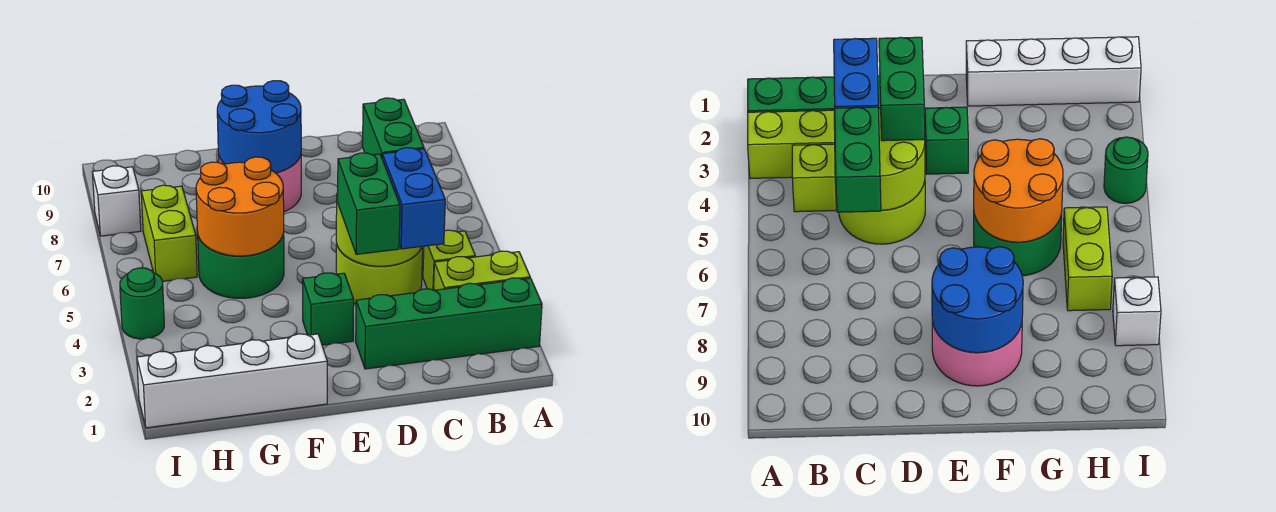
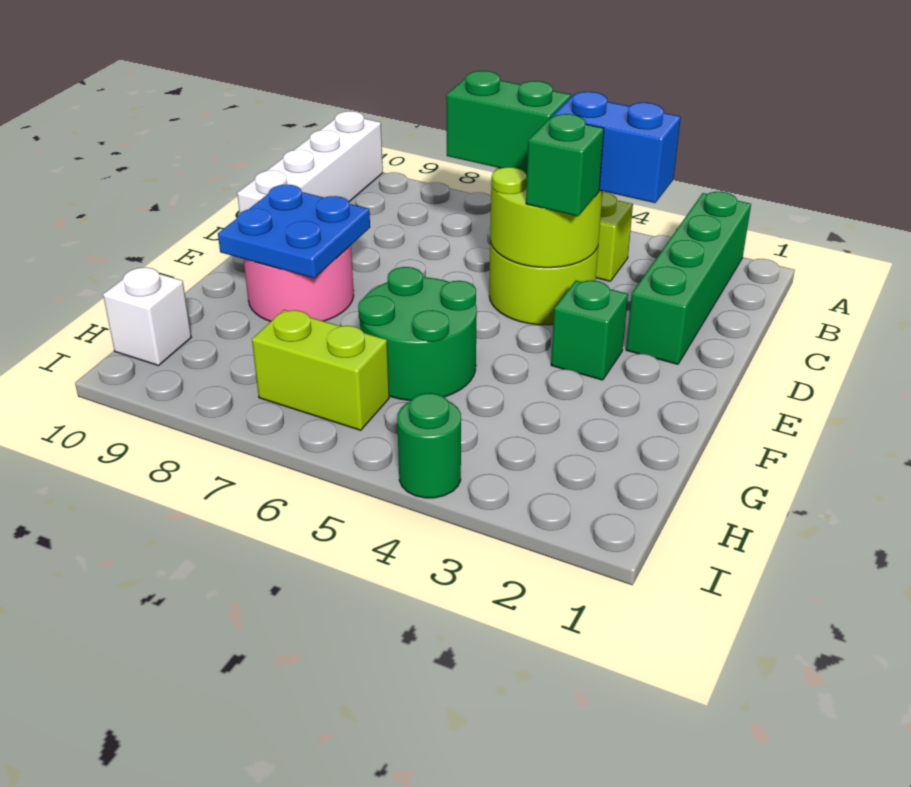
lime 1x2 brick [434,251,530,290] -> none
green 1x2 brick [338,153,400,254] -> green 1x1 brick [526,114,604,216]
blue 2x2 round brick [217,81,301,173] -> blue 2x2 plate [218,185,370,278]
white 1x4 brick [137,334,327,428] -> white 1x4 brick moved to [237,111,383,213]
orange 2x2 round brick [196,157,284,256] -> none
white 1x1 brick [92,166,141,236] -> white 1x1 brick moved to [103,267,191,366]

